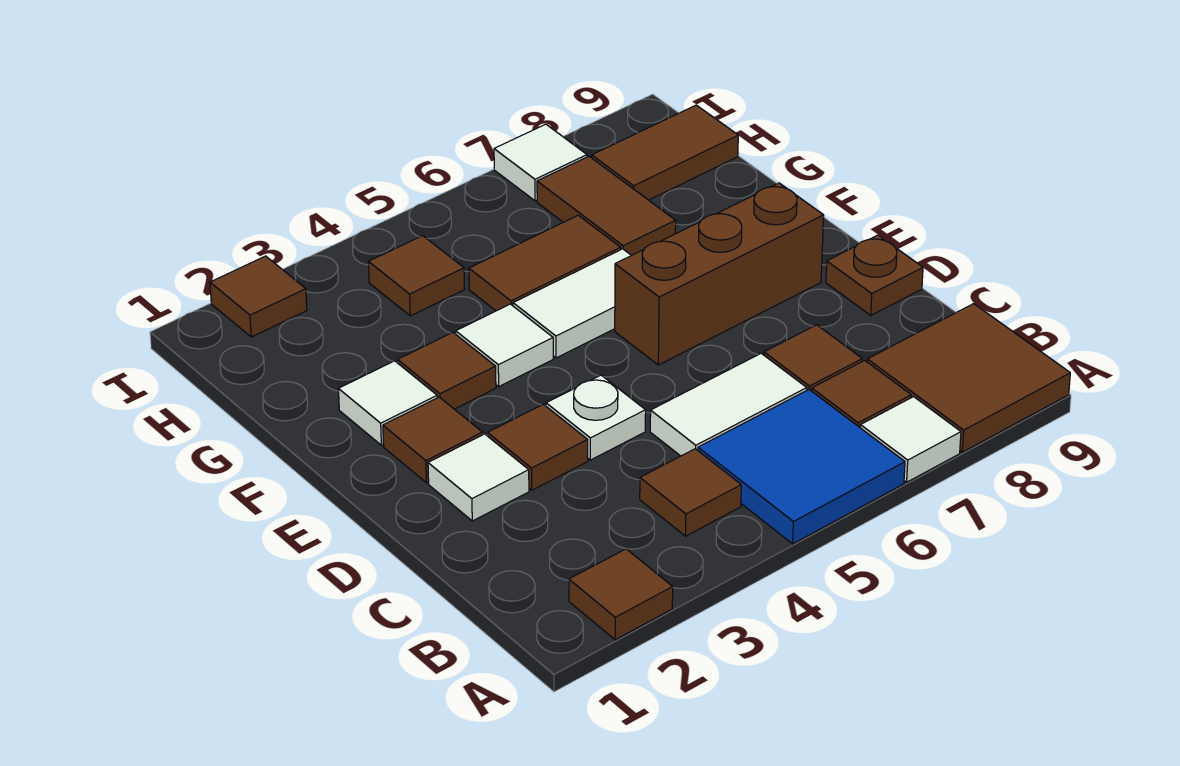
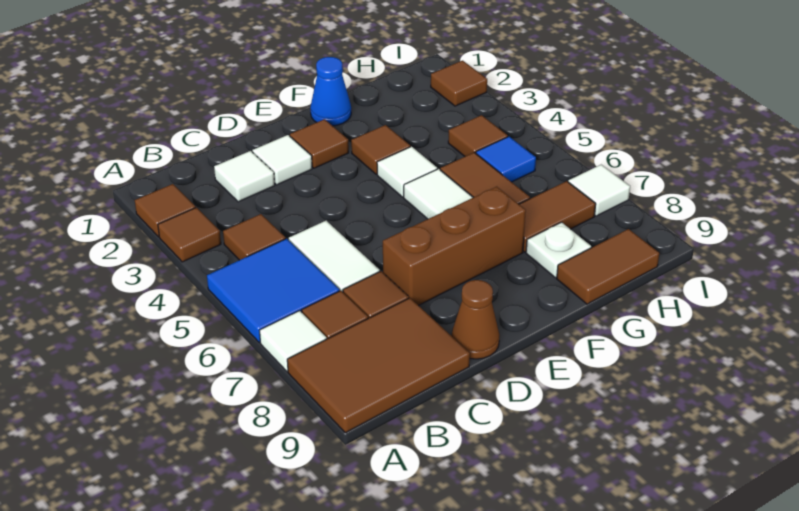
brown 2x2 tile [867,304,1070,452] -> brown 2x3 tile [287,298,470,433]
brown 1x1 tile [488,404,588,490] -> brown 1x1 tile moved to [158,208,221,262]
white 1x1 plate [546,375,646,460] -> white 1x1 plate moved to [526,222,591,278]
brown 1x1 plate [826,235,923,315] -> brown 1x1 cone [451,280,499,359]
brown 1x3 brick [615,183,824,365] -> brown 1x3 brick turned to [383,187,526,306]
none -> blue 1x1 cone [310,57,351,126]
white 1x1 tile [339,361,437,445] -> white 1x1 tile moved to [214,151,275,202]
none -> blue 1x1 tile [476,137,536,182]
brown 1x2 tile [592,105,738,200] -> brown 1x2 tile turned to [557,229,659,304]

